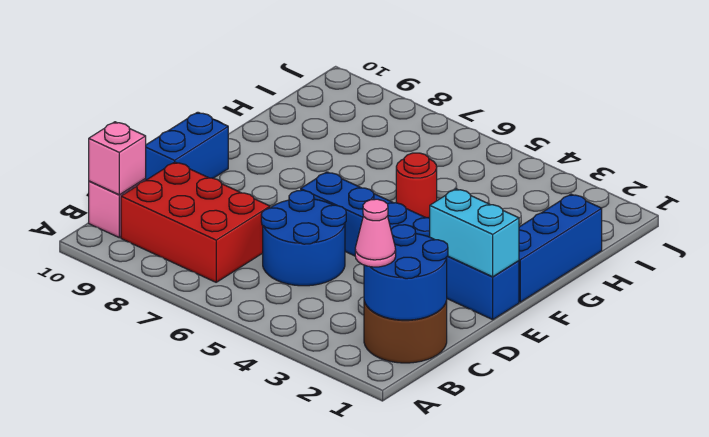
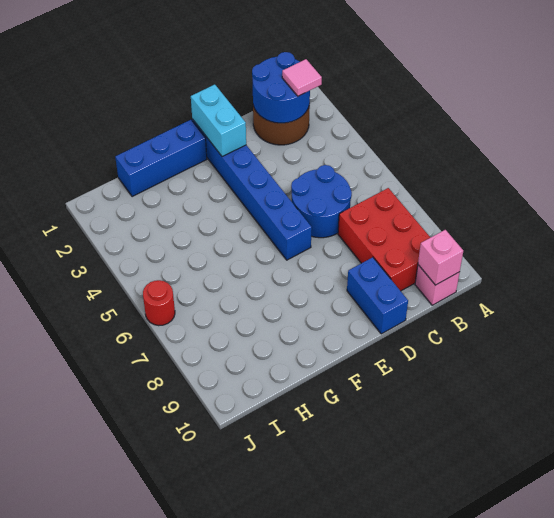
pink 1x1 cone [355,199,396,267] -> pink 1x1 tile [282,59,322,96]
blue 1x2 brick [145,112,228,180] -> blue 1x2 brick turned to [347,257,408,334]
red 1x1 round brick [396,153,437,218] -> red 1x1 round brick moved to [143,280,175,326]

